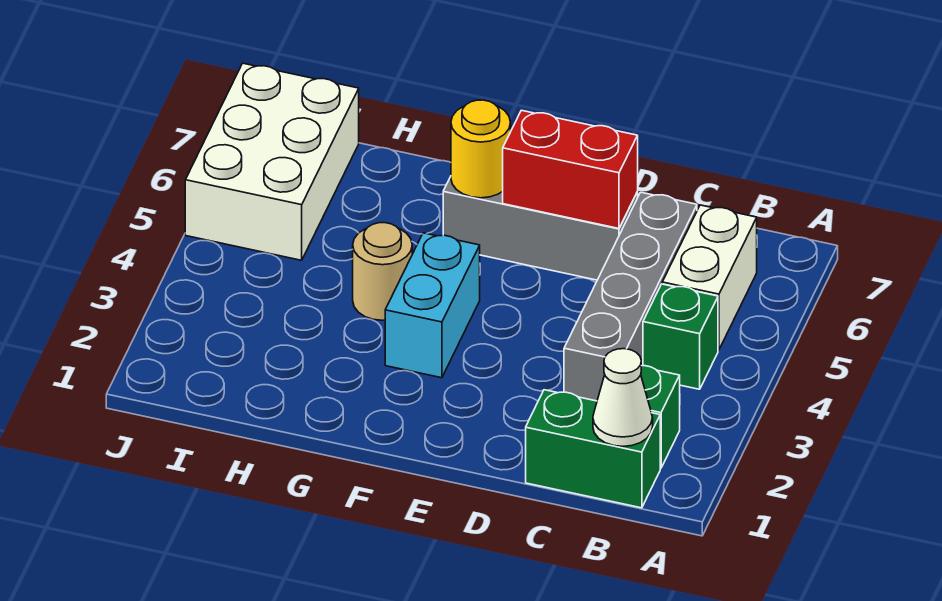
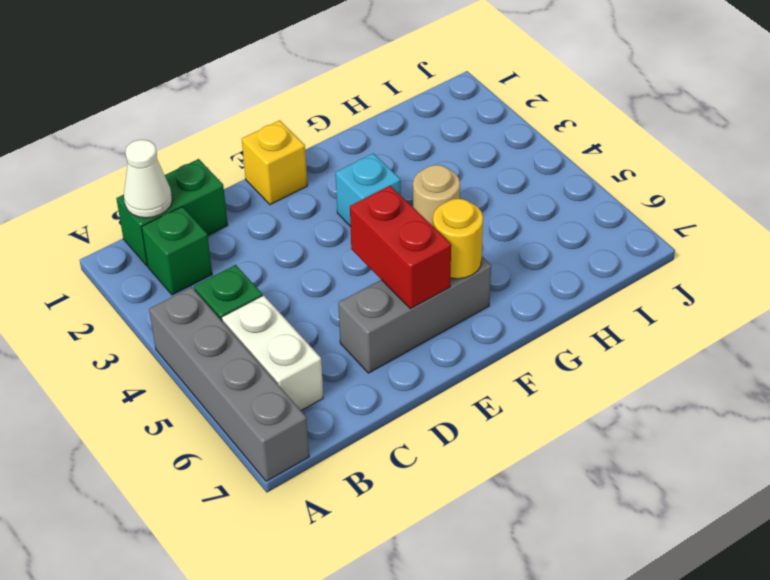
grey 1x4 brick [564,192,697,401] -> grey 1x4 brick moved to [149,287,309,481]
red 1x2 brick [503,110,638,228] -> red 1x2 brick turned to [350,186,451,309]
none -> yellow 1x1 brick [242,120,307,205]
cyan 1x2 brick [385,233,480,378] -> cyan 1x1 brick [335,153,401,227]
white 2x3 brick [185,63,359,260] -> none

